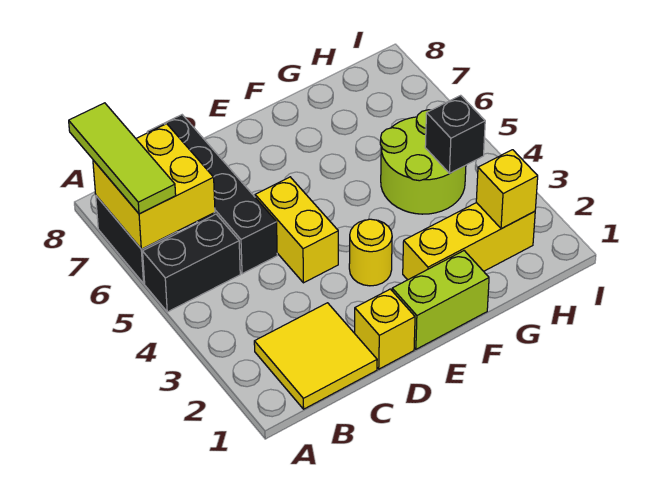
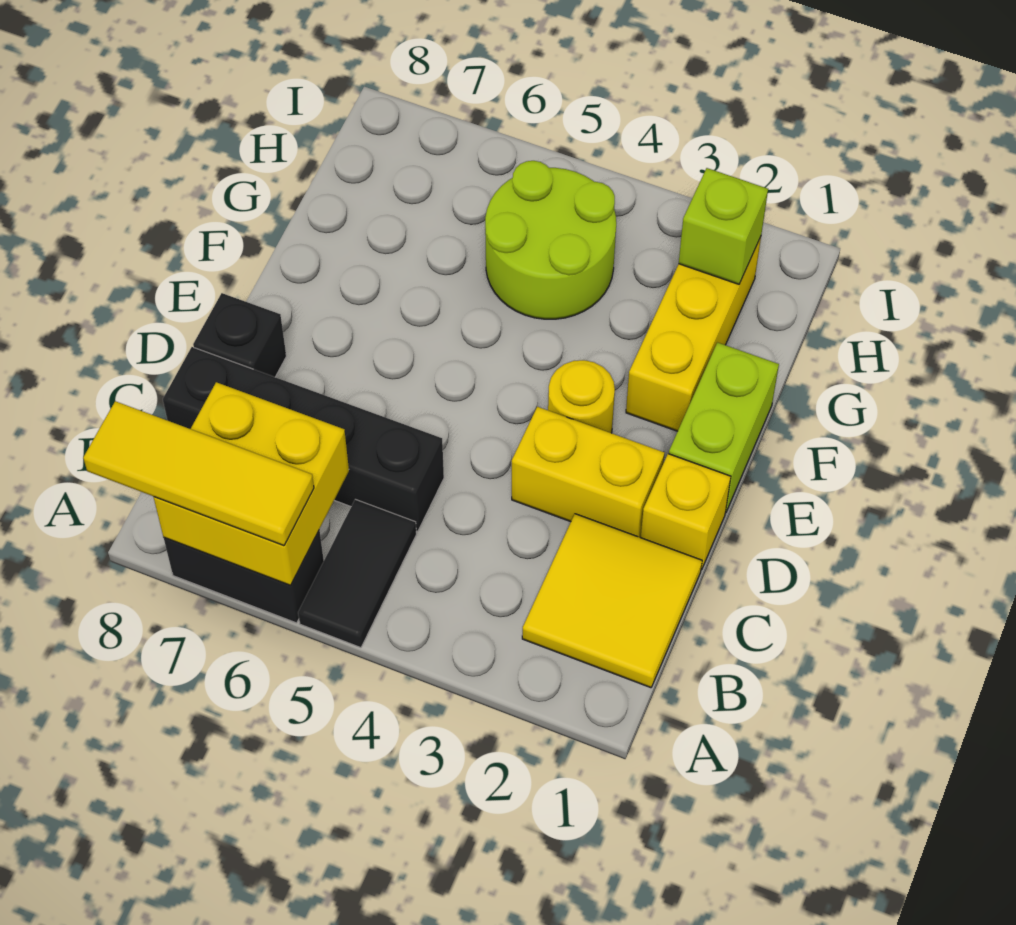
black 1x2 brick [143,214,240,312] -> black 1x2 tile [298,499,417,648]
lime 1x3 tile [69,103,176,214] -> yellow 1x3 tile [83,401,314,546]
yellow 1x2 brick [255,177,338,283] -> yellow 1x2 brick moved to [512,407,665,537]
yellow 1x1 brick [476,150,538,229] -> lime 1x1 brick [679,168,768,284]
black 1x1 brick [425,95,485,174] -> black 1x1 brick moved to [193,293,286,377]

